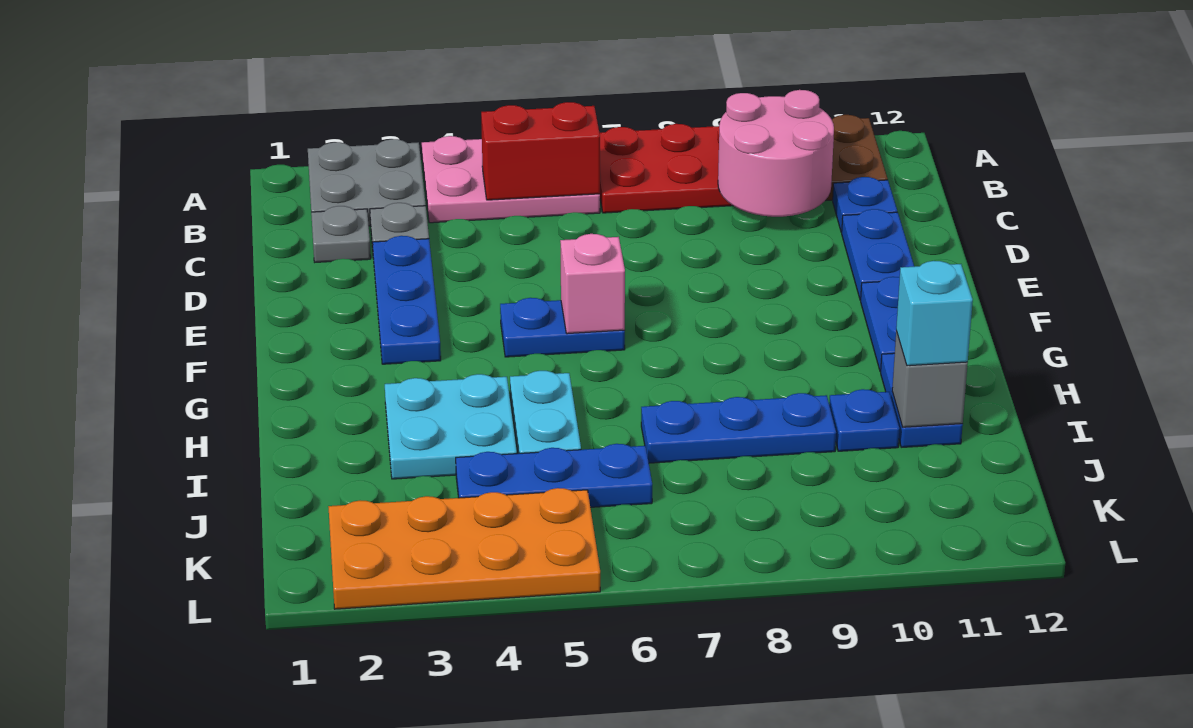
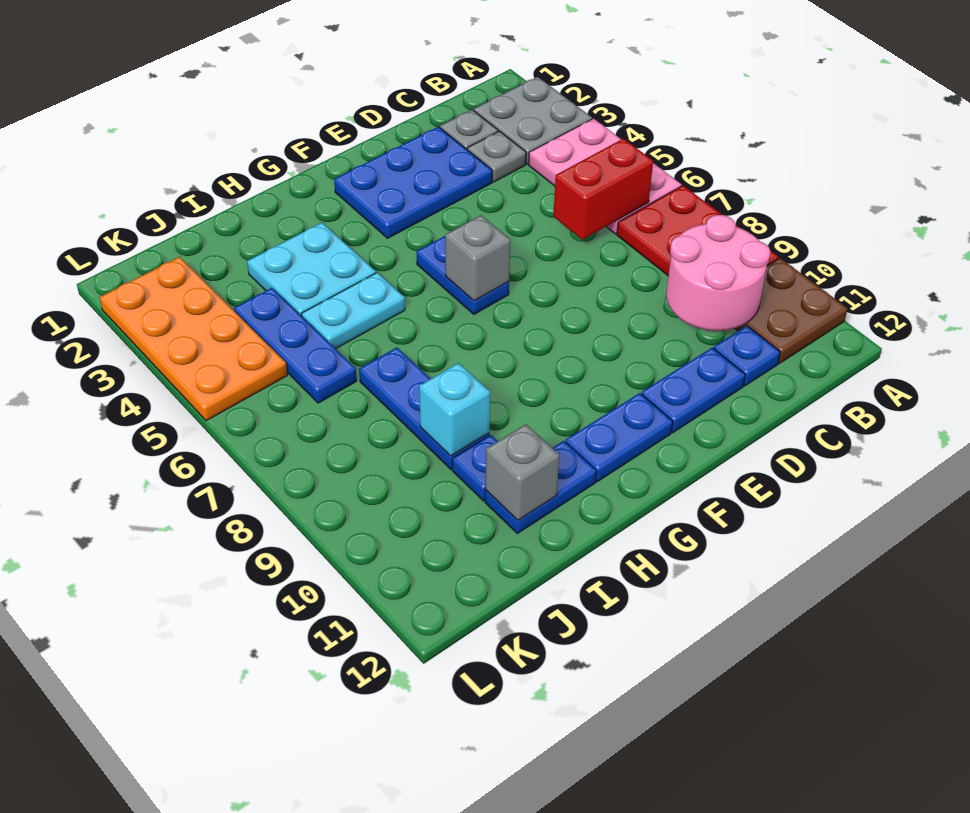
red 1x2 brick [481,102,600,200] -> red 1x2 brick turned to [553,139,653,240]
blue 1x3 plate [373,236,441,364] -> blue 2x3 plate [334,127,492,238]
pink 1x1 brick [560,234,625,334] -> grey 1x1 brick [445,215,510,301]
cyan 1x1 brick [896,261,973,366] -> cyan 1x1 brick moved to [419,363,490,456]

